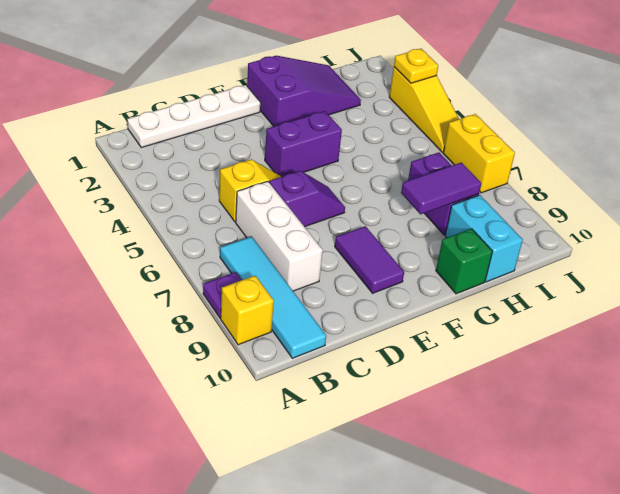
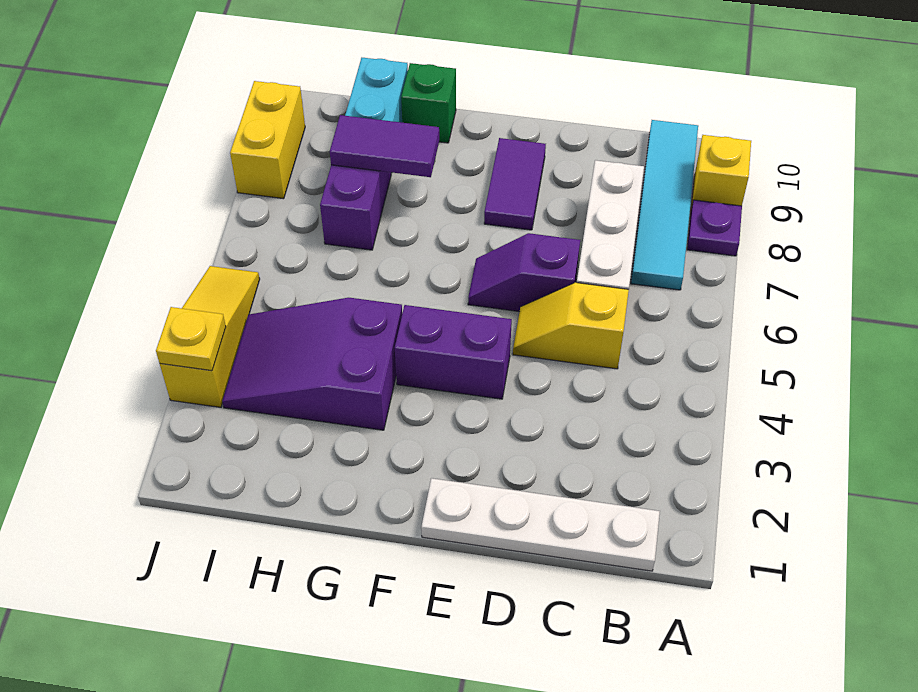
purple 2x3 slope [247,56,361,126] -> purple 2x3 slope moved to [222,298,402,430]
yellow 1x2 brick [443,114,515,193] -> yellow 1x2 brick moved to [230,81,305,199]

